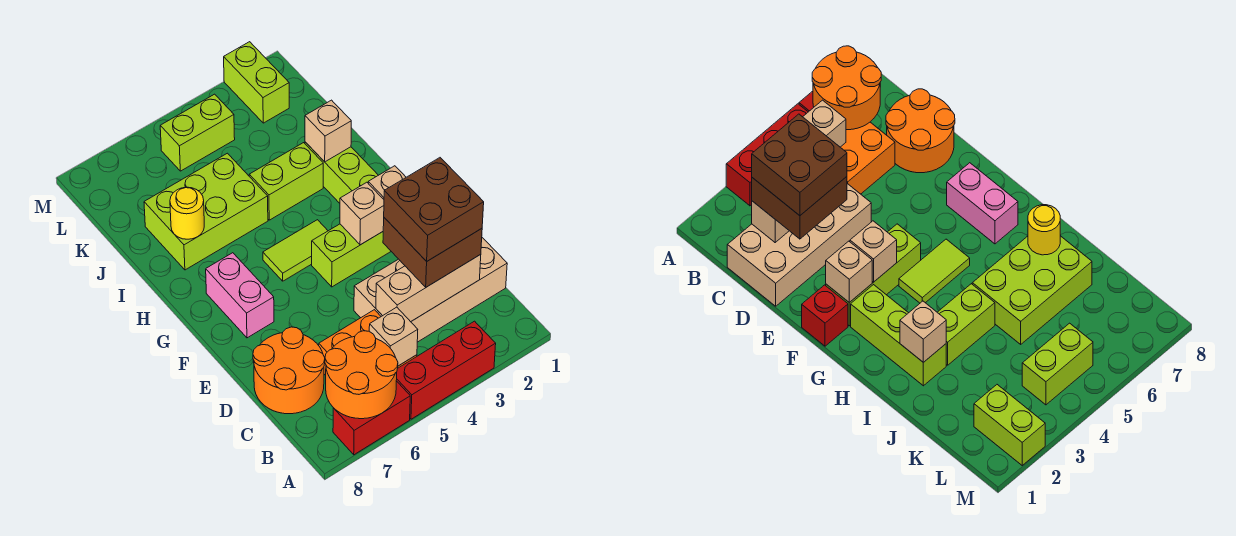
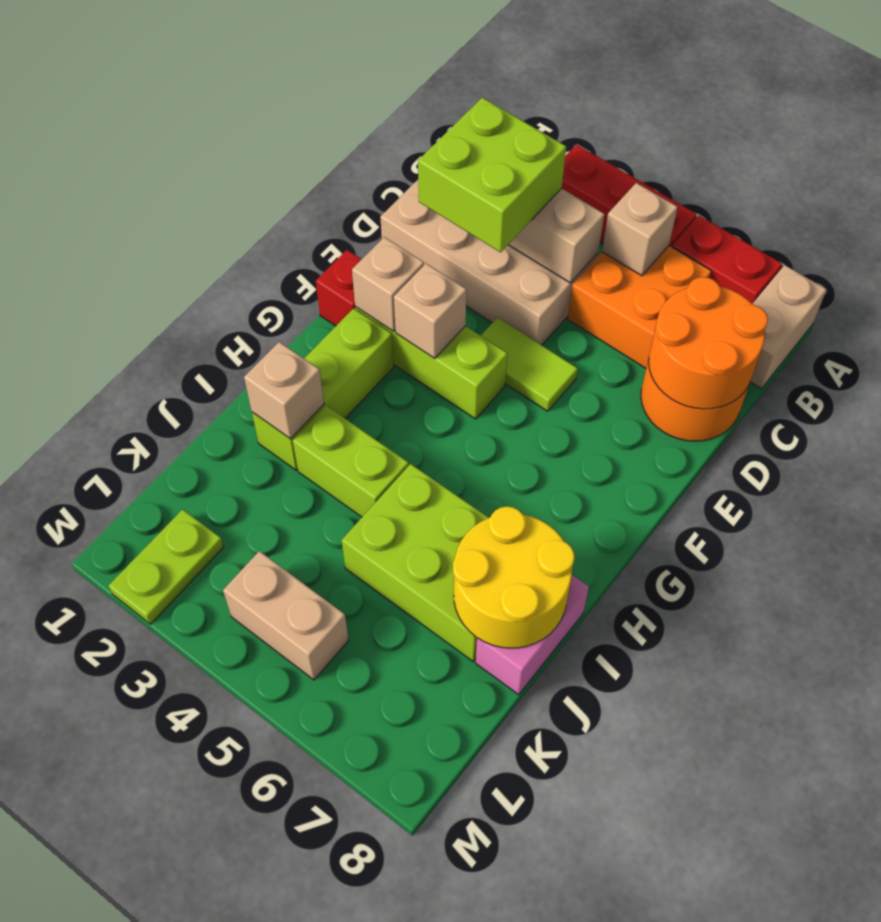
orange 2x2 round brick [325,331,398,419] -> orange 2x2 round brick moved to [649,277,768,409]
none -> tan 1x2 brick [750,265,826,389]
brown 2x2 brick [383,218,482,287] -> lime 2x2 brick [418,98,566,252]
brown 2x2 brick [384,158,484,261] -> none
pink 1x2 brick [206,253,274,338] -> pink 1x2 brick moved to [476,575,589,695]
lime 1x2 tile [263,220,328,281] -> lime 1x2 tile moved to [481,317,578,411]
yellow 1x1 round brick [170,187,204,239] -> yellow 2x2 round brick [453,506,574,648]
lime 1x2 brick [224,42,289,123] -> lime 1x2 plate [108,509,224,624]
lime 1x2 brick [160,94,235,171] -> tan 1x2 brick [223,551,349,680]

